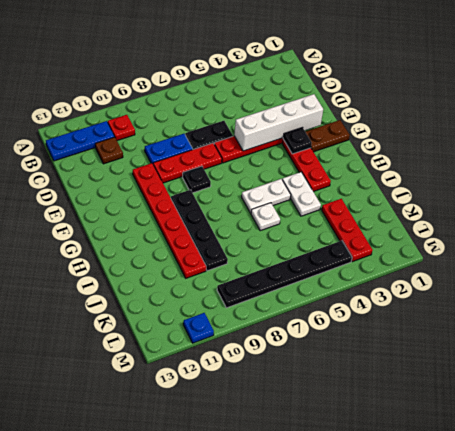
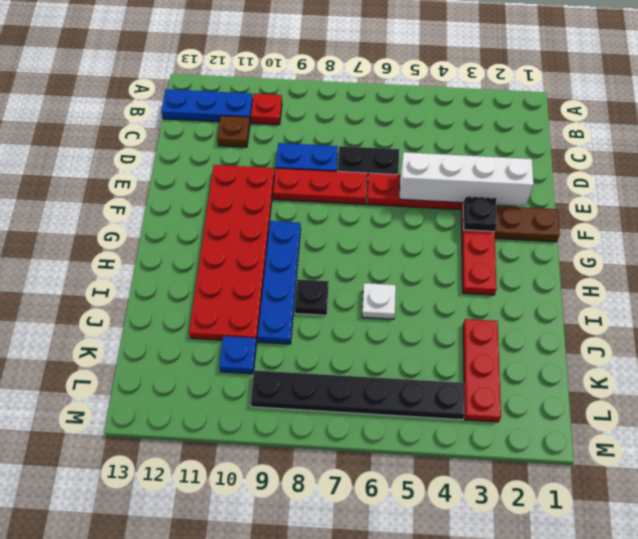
red 1x6 plate [133,163,206,278] -> red 2x6 plate [189,165,274,342]
black 1x1 plate [183,166,211,193] -> black 1x1 plate moved to [295,279,329,315]
black 1x4 plate [171,190,228,271] -> blue 1x4 plate [258,221,301,344]
white 1x2 plate [282,172,321,216] -> none
white 1x2 plate [242,179,291,213] -> none
blue 1x1 plate [183,313,214,343] -> blue 1x1 plate moved to [219,336,257,374]

